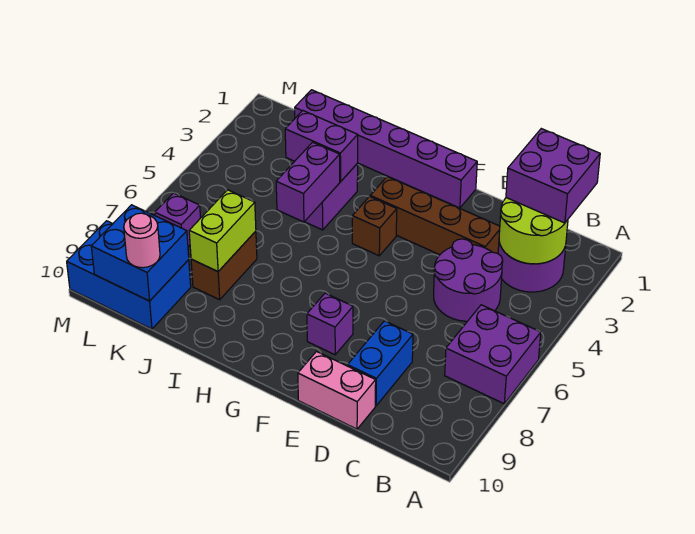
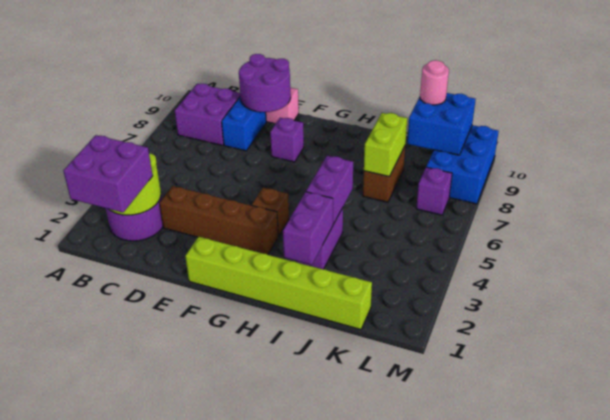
purple 2x2 brick [445,305,541,404] -> purple 2x2 brick moved to [175,84,240,145]
purple 2x2 round brick [434,239,503,321] -> purple 2x2 round brick moved to [239,54,291,112]
purple 1x6 brick [295,90,477,208] -> lime 1x6 brick [185,237,372,330]
purple 1x2 brick [285,111,358,182] -> purple 1x2 brick turned to [283,192,333,265]
blue 2x3 brick [67,221,191,329] -> blue 2x3 brick turned to [426,125,499,204]

